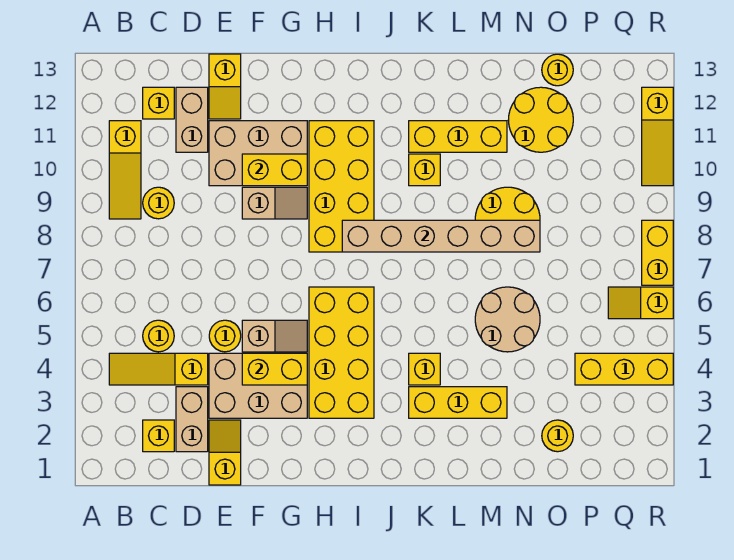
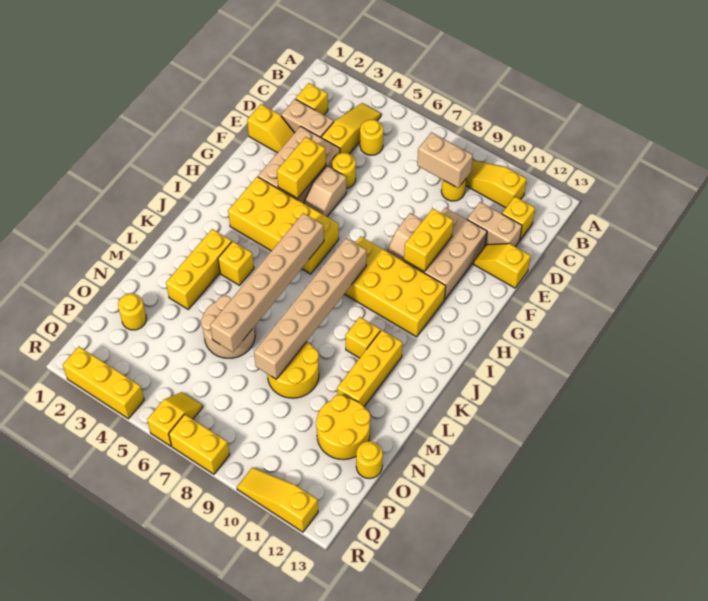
none -> tan 1x2 brick [417,132,473,188]
none -> tan 1x6 brick [210,213,324,352]
yellow 1x3 brick [575,353,673,385] -> yellow 1x3 brick turned to [63,346,144,419]

